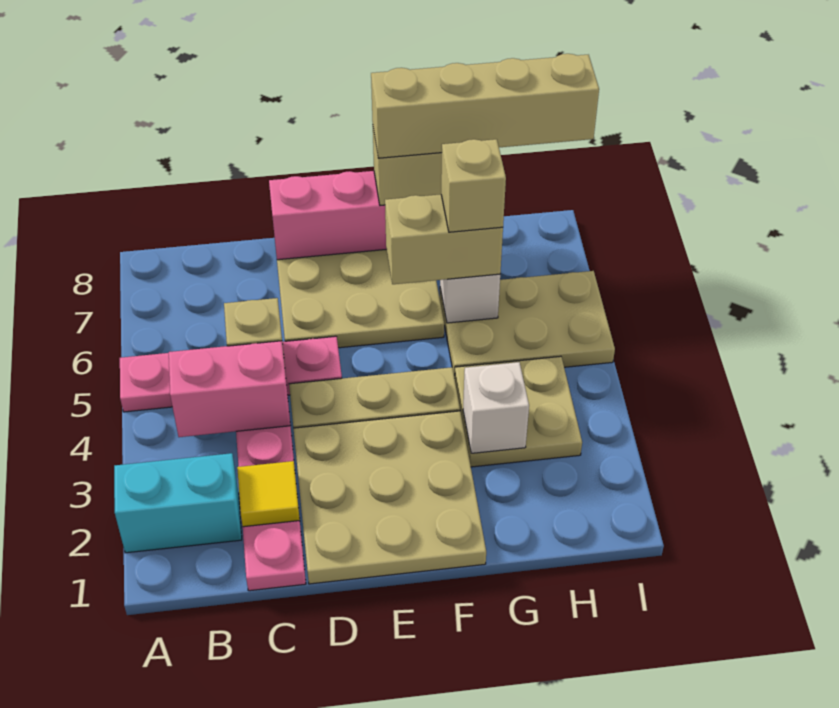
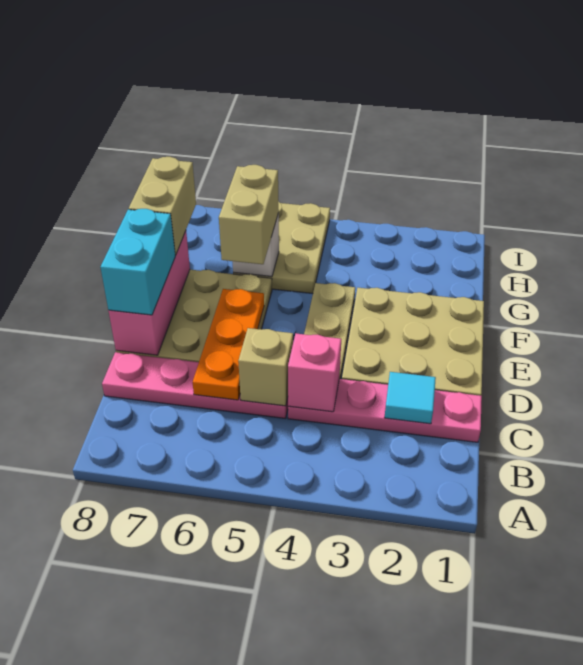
cyan 1x2 brick [114,453,242,553] -> cyan 1x2 brick moved to [101,209,175,315]
pink 1x4 plate [120,336,342,412] -> pink 1x4 plate turned to [102,352,288,419]
pink 1x2 brick [169,341,290,437] -> pink 1x1 brick [288,334,341,412]
yellow 1x1 tile [237,461,300,527] -> cyan 1x1 tile [385,372,436,424]
none -> orange 1x3 plate [193,289,264,400]
tan 1x4 brick [371,54,599,158] -> none
tan 2x2 plate [455,356,582,467] -> none
white 1x1 brick [463,362,529,453] -> none
tan 1x1 brick [441,139,506,232] -> none

